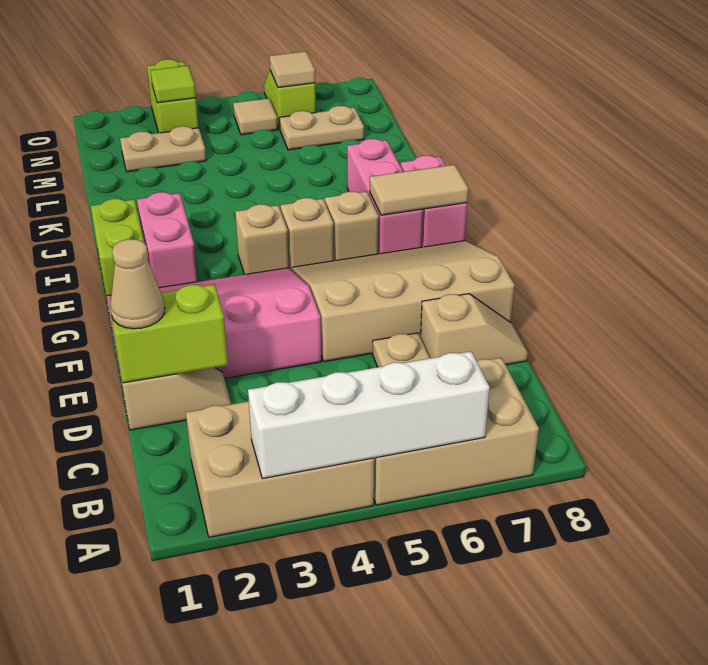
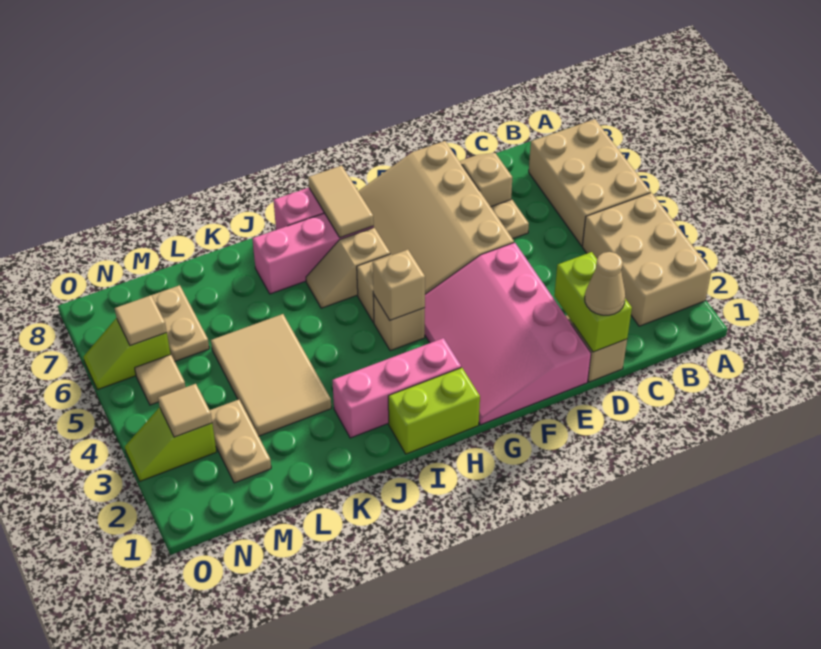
white 1x4 brick [248,351,490,479] -> none
pink 1x2 brick [137,192,198,288] -> pink 1x3 brick [332,338,461,438]
none -> tan 1x1 brick [373,250,425,320]
none -> tan 2x3 tile [211,314,331,436]
lime 1x2 brick [147,59,199,133] -> lime 1x2 slope [125,408,217,481]
lime 1x1 tile [150,66,196,103] -> tan 1x1 tile [158,384,212,437]

